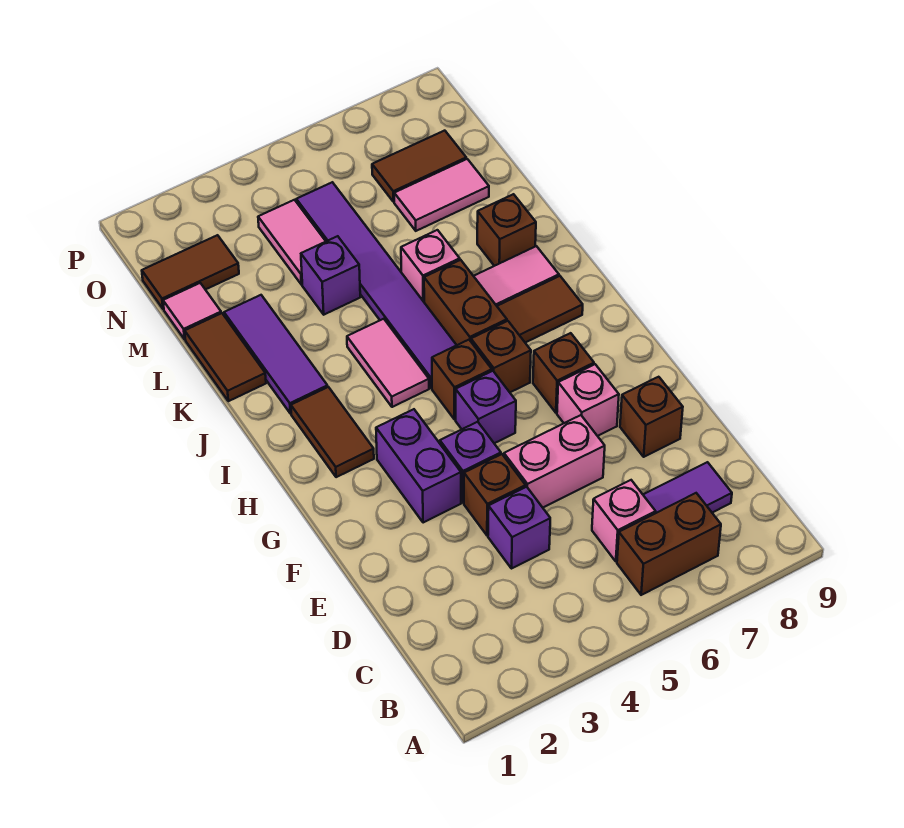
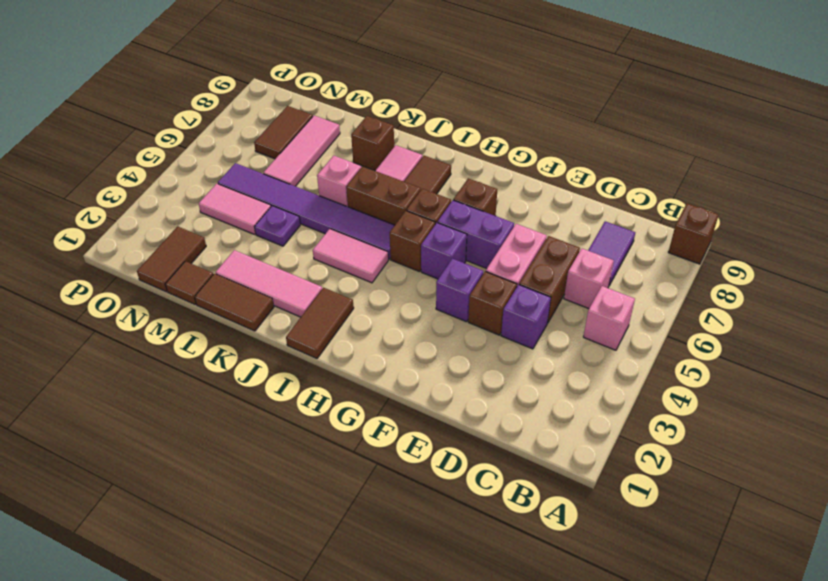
brown 1x2 brick [617,493,721,595] -> brown 1x2 brick moved to [519,236,580,323]
brown 1x1 brick [620,377,683,457] -> brown 1x1 brick moved to [668,203,719,264]
purple 1x2 brick [376,409,461,523] -> purple 1x2 brick moved to [438,200,514,269]
pink 1x1 brick [557,364,619,436] -> pink 1x1 brick moved to [583,286,635,350]
brown 1x2 tile [291,387,374,477] -> brown 1x2 tile turned to [286,288,354,359]
purple 1x3 tile [224,295,328,414] -> pink 1x3 tile [215,250,322,317]
purple 1x1 brick [301,236,360,315] -> purple 1x1 plate [254,206,300,246]
pink 1x1 tile [163,283,221,339] -> brown 1x1 tile [165,261,213,304]
pink 1x2 tile [394,159,489,231] -> pink 1x3 tile [263,116,340,186]

